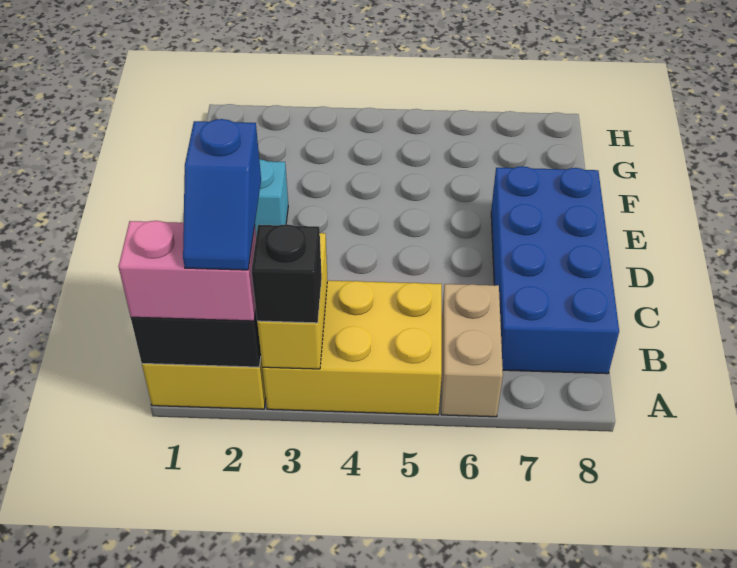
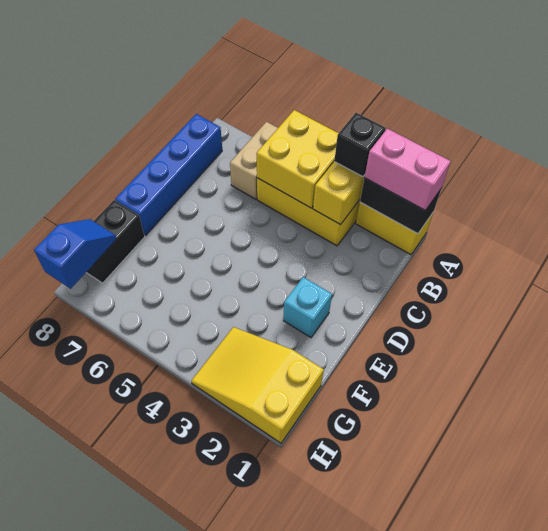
blue 1x2 slope [183,119,261,270] -> blue 1x2 slope moved to [34,219,117,289]
none -> yellow 2x2 brick [256,110,339,208]
blue 2x4 brick [491,166,619,374] -> blue 1x4 brick [115,114,222,235]
none -> black 1x2 brick [86,200,145,283]
none -> yellow 2x3 slope [191,327,324,443]

